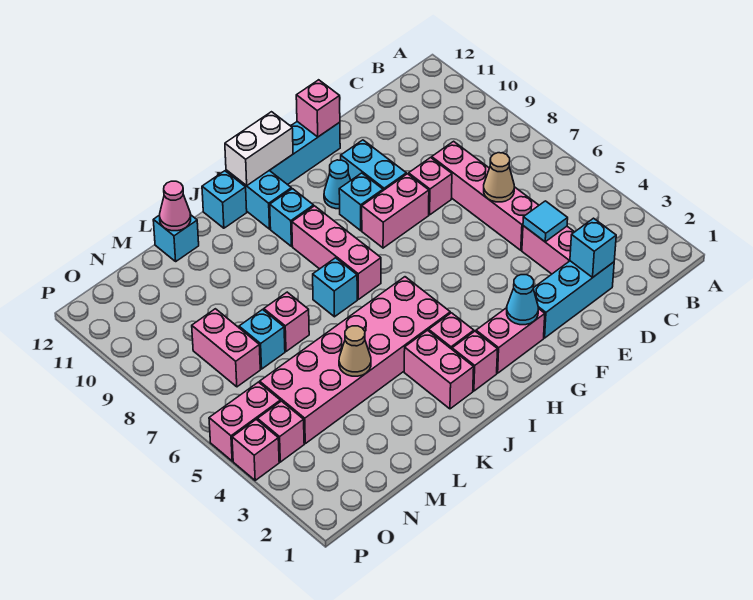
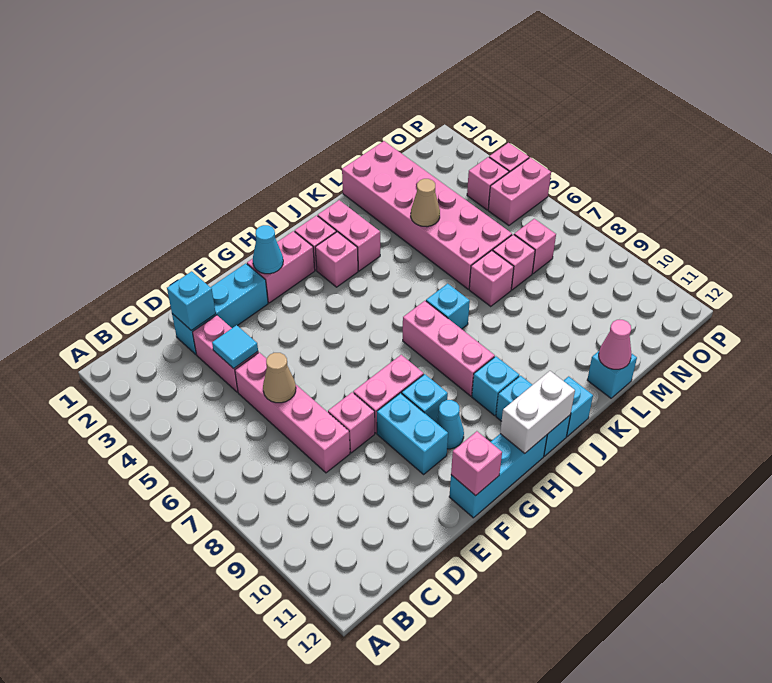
pink 2x6 brick [260,277,450,444] -> pink 2x6 brick turned to [342,141,512,289]
cyan 1x1 brick [239,310,285,369] -> pink 1x1 brick [493,234,535,290]
pink 1x2 brick [192,309,260,387] -> pink 1x1 brick [514,219,556,274]

